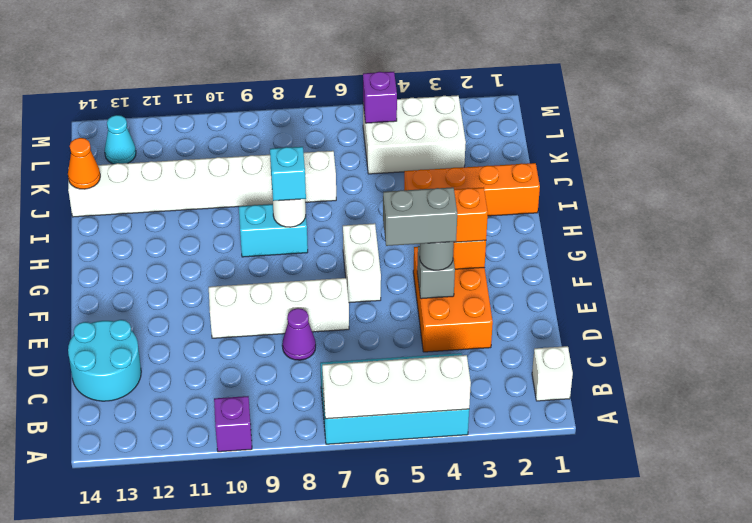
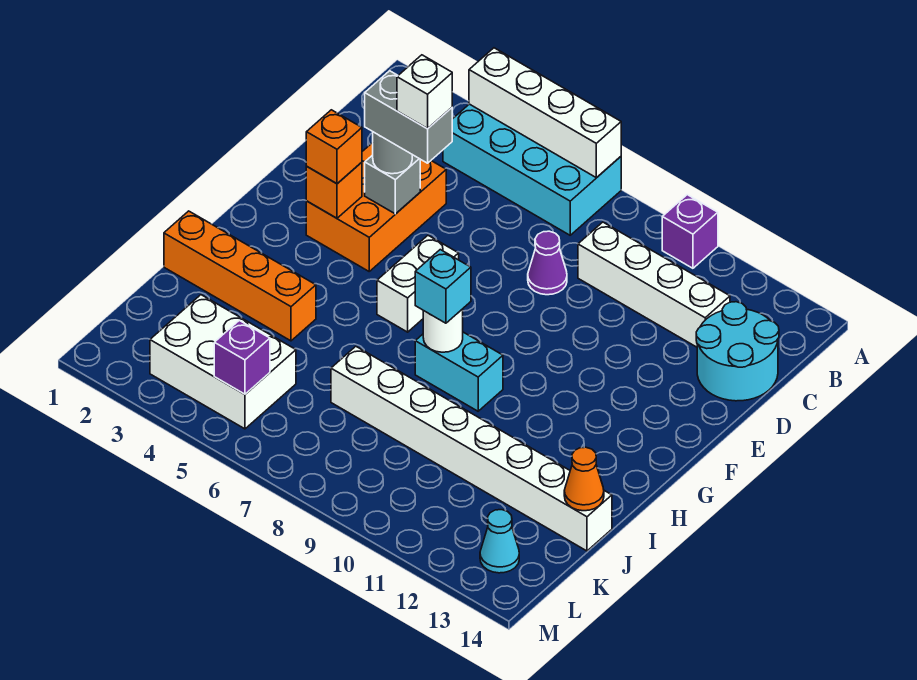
white 1x1 brick [532,346,573,401] -> white 1x1 brick moved to [397,55,452,129]
white 1x4 brick [209,278,349,338] -> white 1x4 brick moved to [578,222,730,347]

